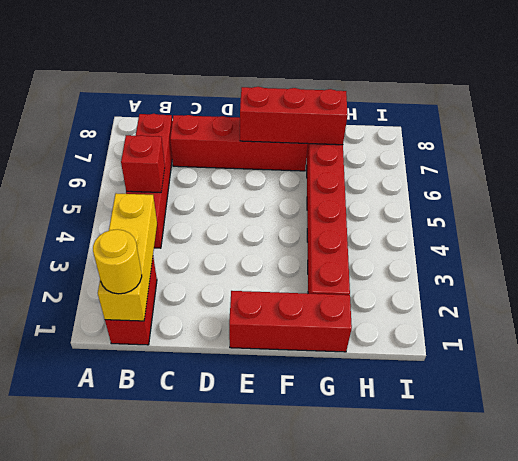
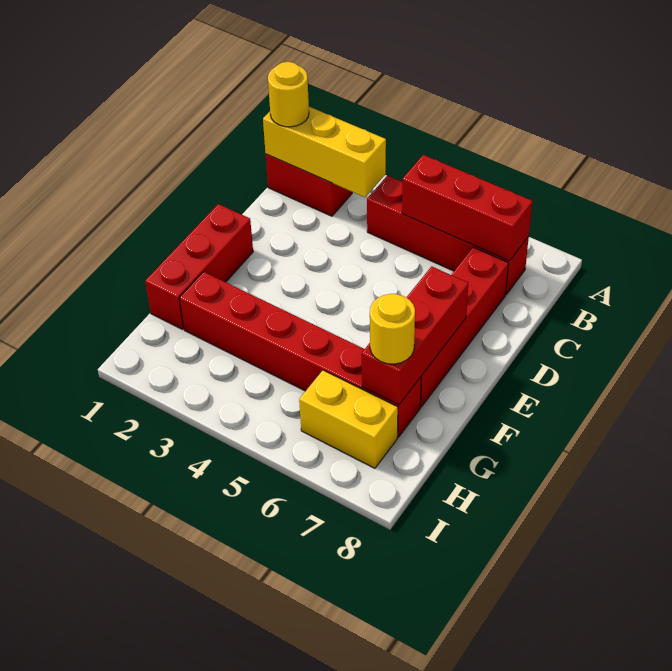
red 1x1 brick [121,135,165,193] -> red 1x3 brick [402,155,532,261]
none -> yellow 1x1 round brick [370,294,415,364]
none -> yellow 1x2 brick [299,370,398,468]

